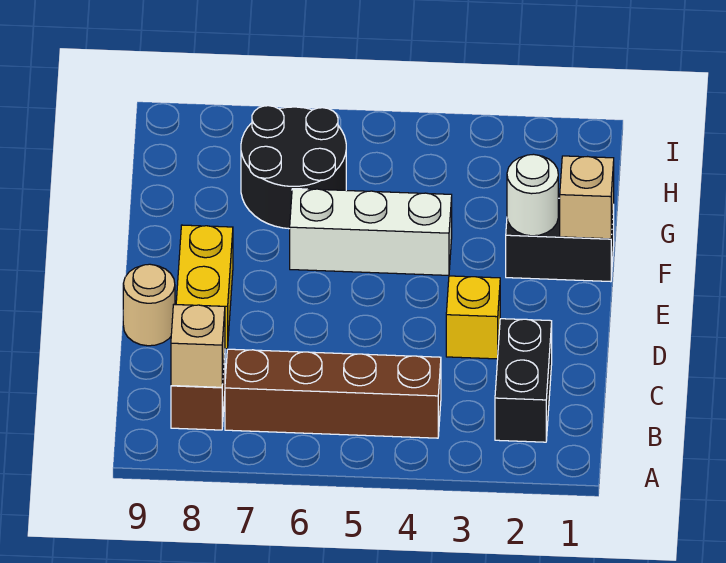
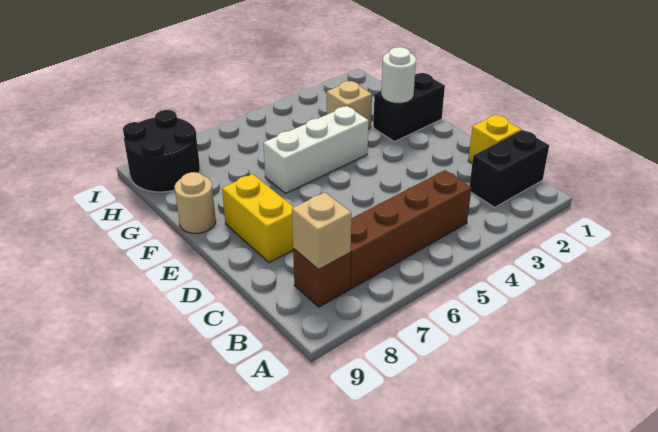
black 1x2 brick [495,319,552,442] -> black 1x2 brick turned to [470,130,549,207]
yellow 1x1 brick [446,276,500,359] -> yellow 1x1 brick moved to [468,115,521,163]
tan 1x1 round brick [123,264,175,346] -> tan 1x1 round brick moved to [175,172,216,234]
tan 1x1 brick [560,156,614,239] -> tan 1x1 brick moved to [327,81,372,129]
black 2x2 round brick [241,106,346,229] -> black 2x2 round brick moved to [123,110,200,192]

